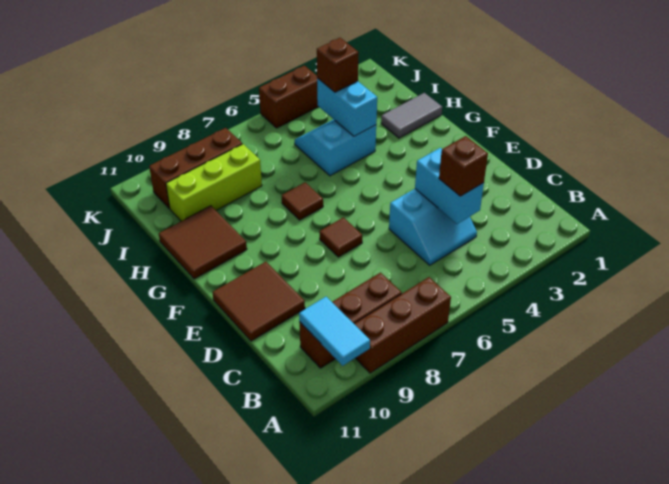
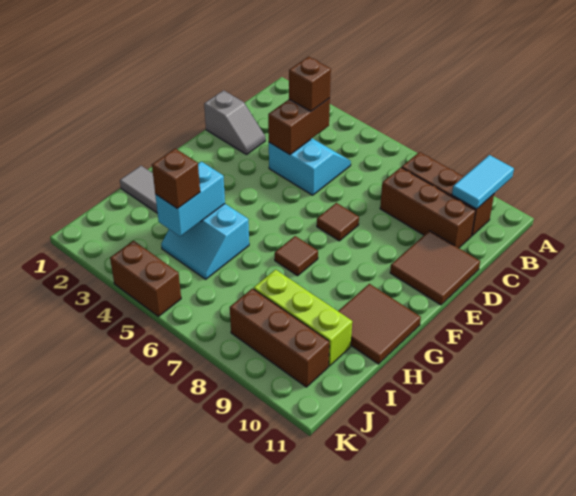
brown 1x3 brick [354,277,451,373] -> brown 1x3 brick moved to [380,167,476,248]
cyan 1x2 brick [415,148,484,224] -> brown 1x2 brick [268,98,330,155]
none -> grey 1x2 slope [204,90,265,155]

